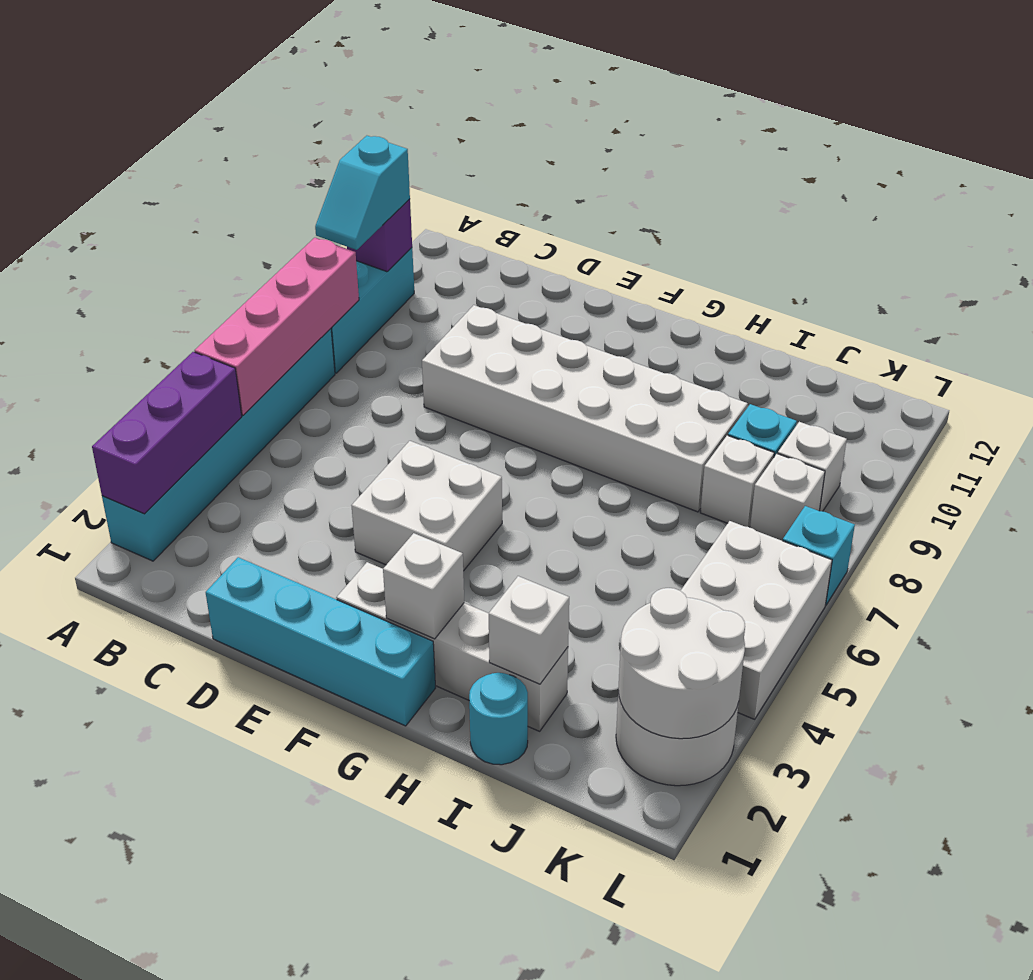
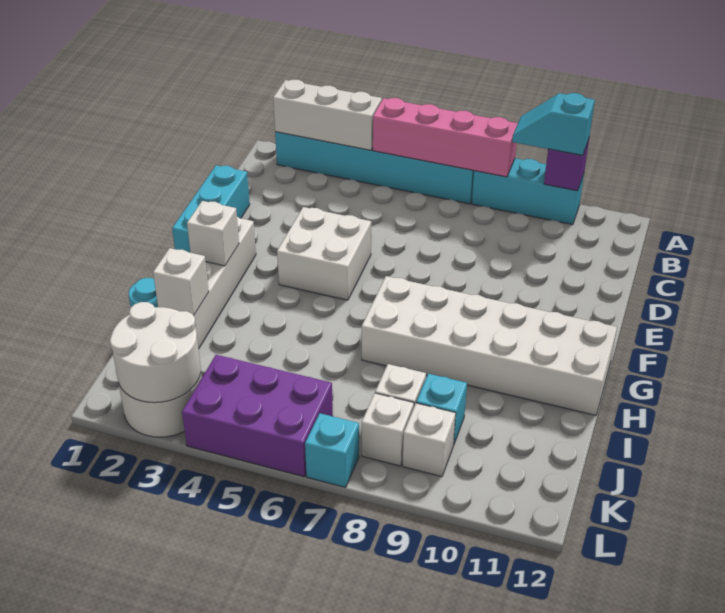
purple 1x3 brick [92,352,242,514] -> white 1x3 brick [273,80,382,150]
cyan 1x4 brick [206,557,435,726] -> cyan 1x3 brick [172,165,250,253]
white 2x6 brick [422,305,748,512] -> white 2x6 brick turned to [362,276,617,415]
white 2x3 brick [681,521,832,719] -> purple 2x3 brick [182,355,333,477]

